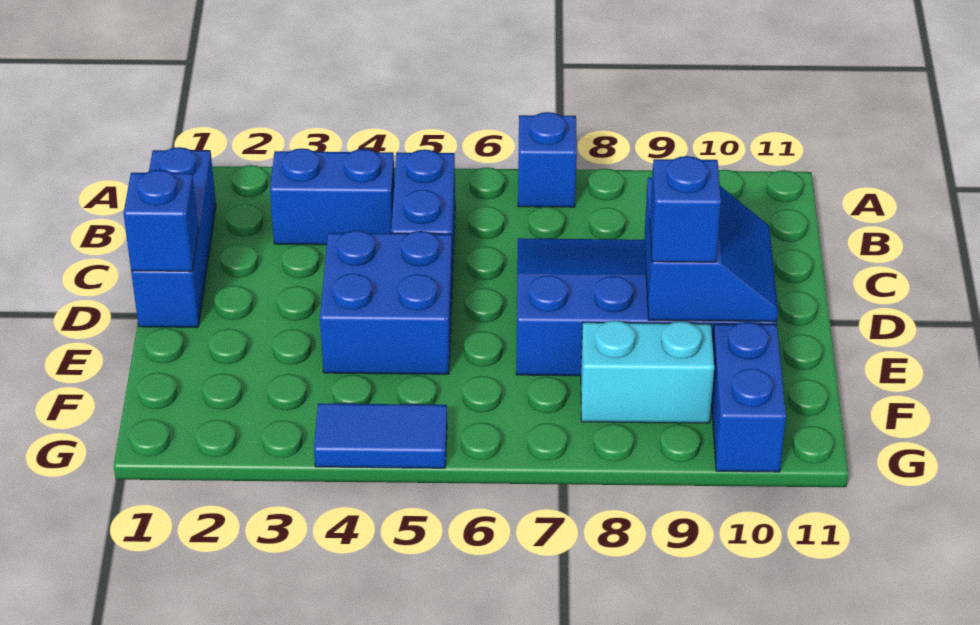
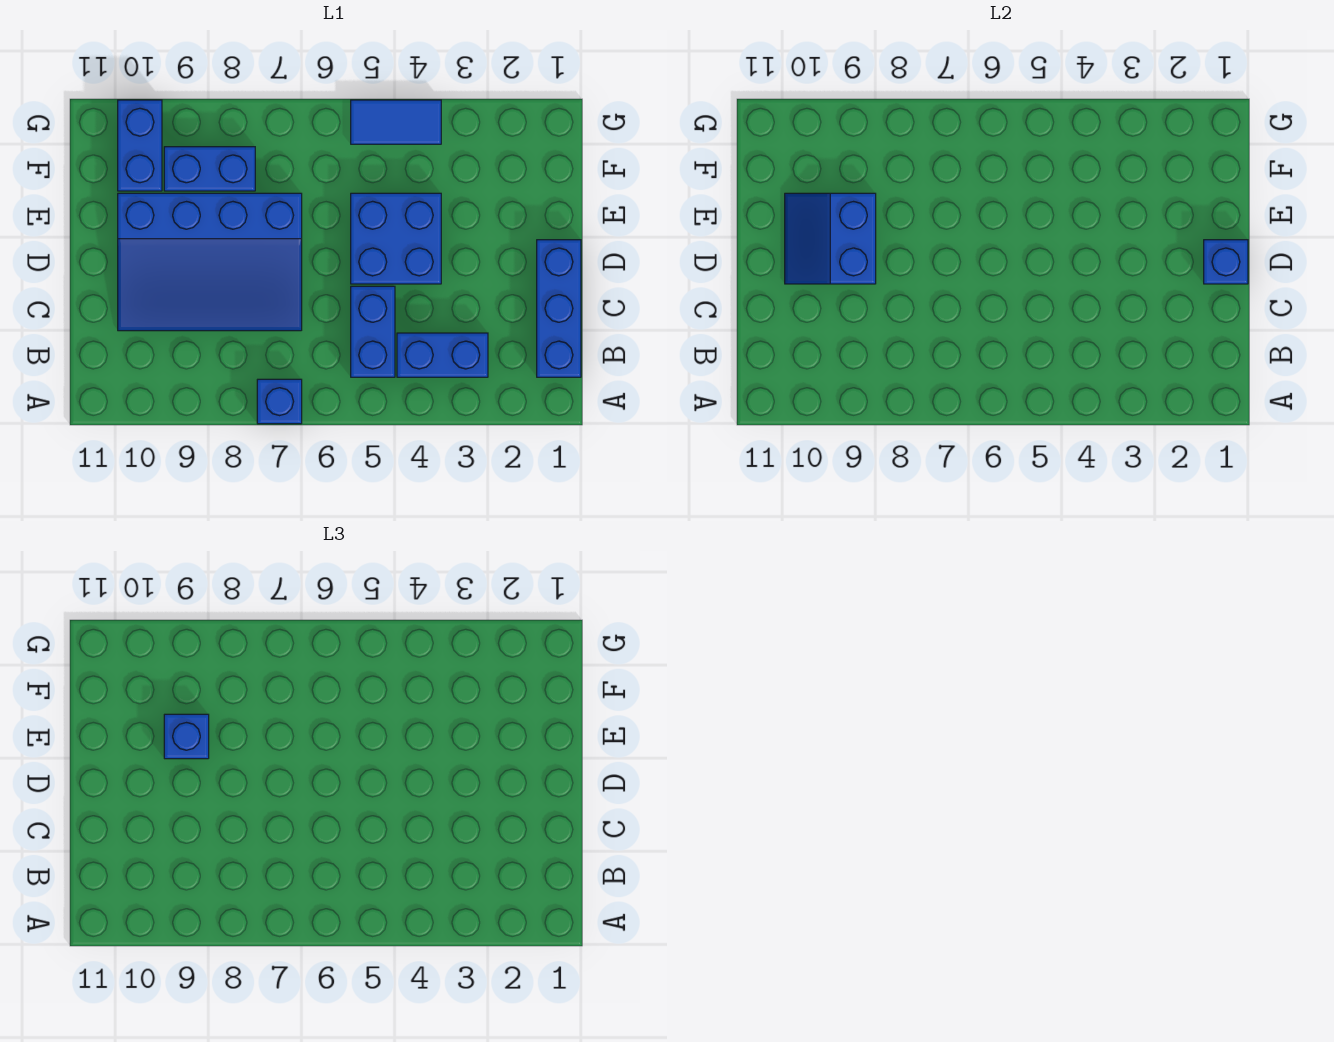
cyan 1x2 brick [581,321,714,423] -> blue 1x2 brick [164,147,255,191]

